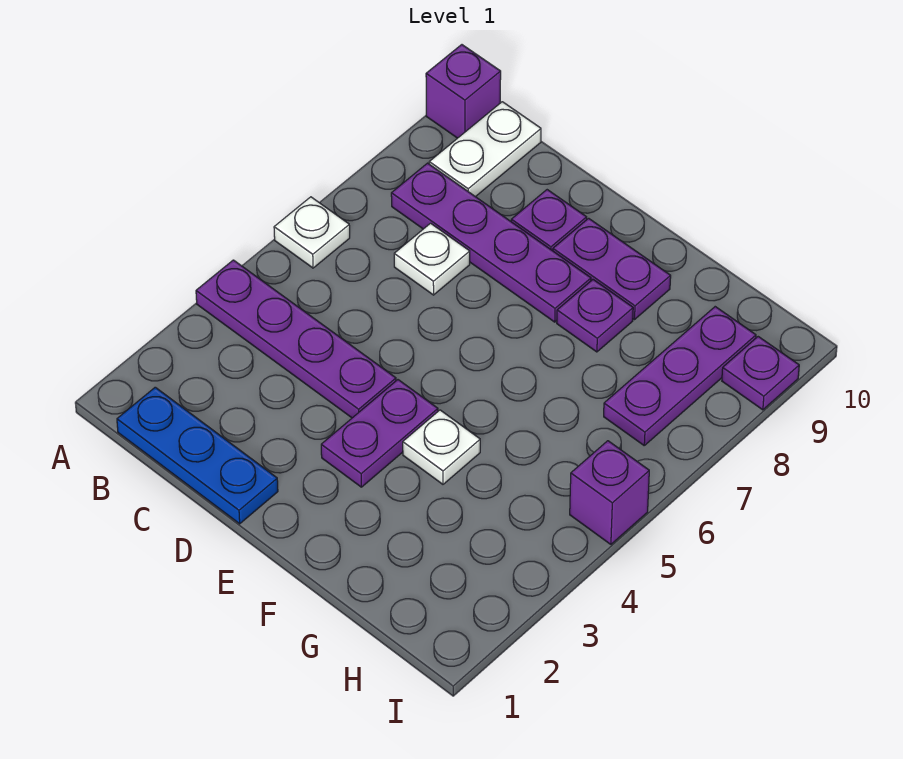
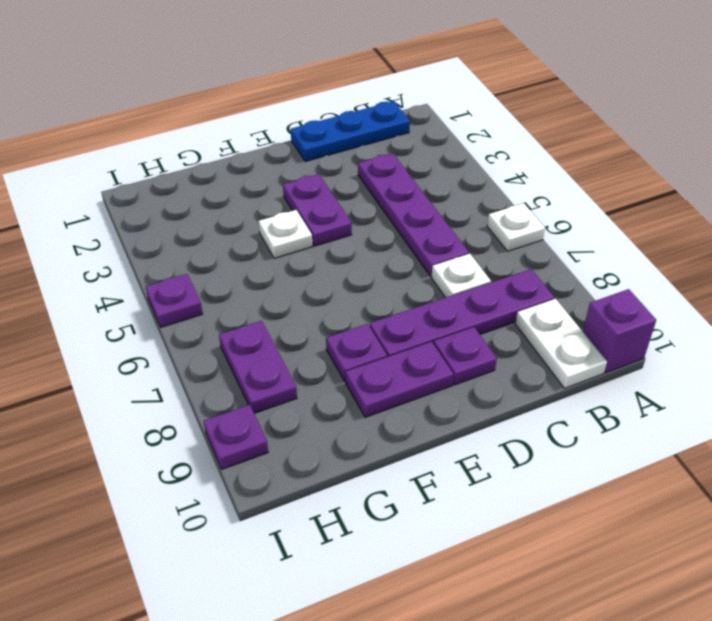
purple 1x4 plate [196,260,396,418] -> purple 1x4 plate turned to [358,153,469,276]
purple 1x3 plate [604,307,756,445] -> purple 1x2 plate [219,321,297,413]
purple 1x1 brick [570,441,649,544] -> purple 1x1 plate [145,274,203,327]

